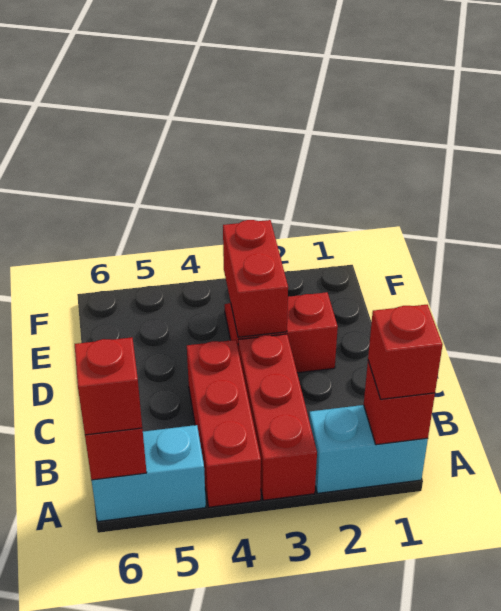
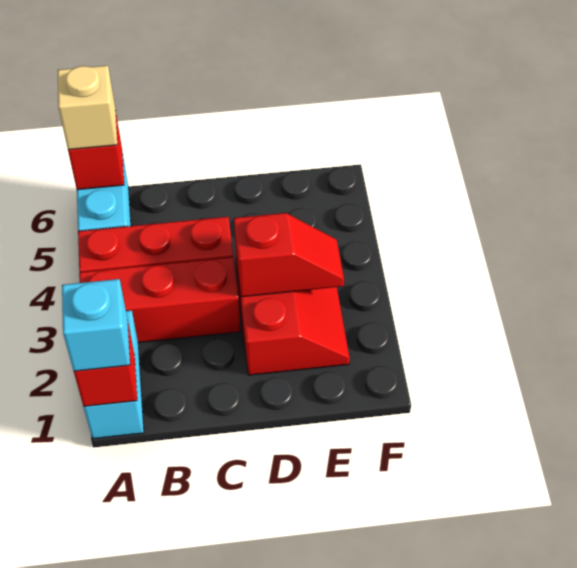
red 1x1 brick [368,305,443,399] -> cyan 1x1 brick [62,279,130,371]
red 1x1 brick [75,337,142,435] -> tan 1x1 brick [58,66,117,150]
red 1x2 brick [223,220,288,337] -> red 1x2 slope [234,213,344,297]

